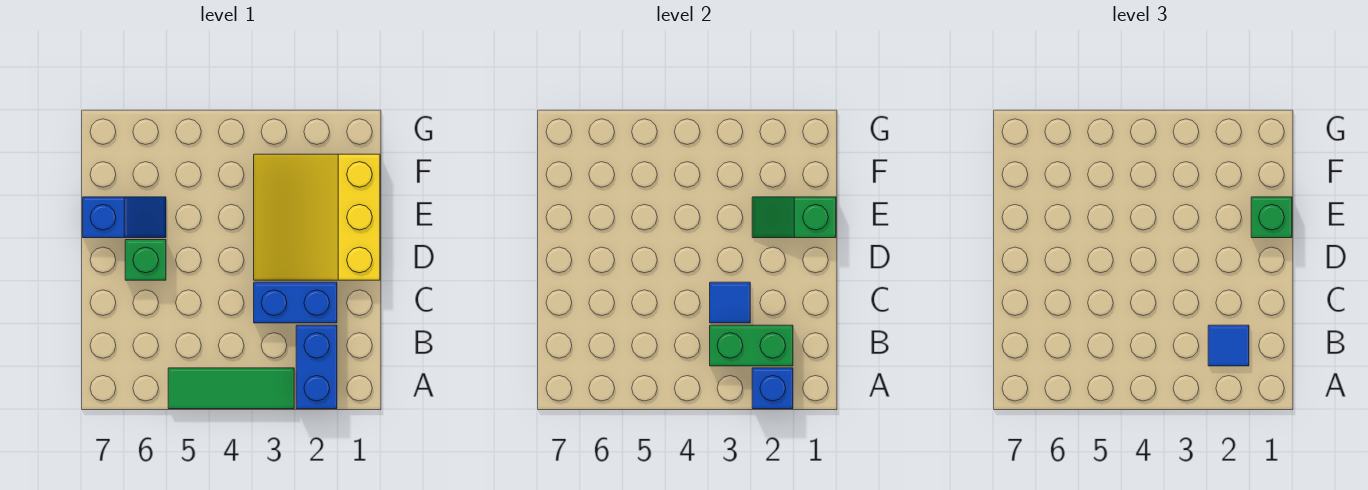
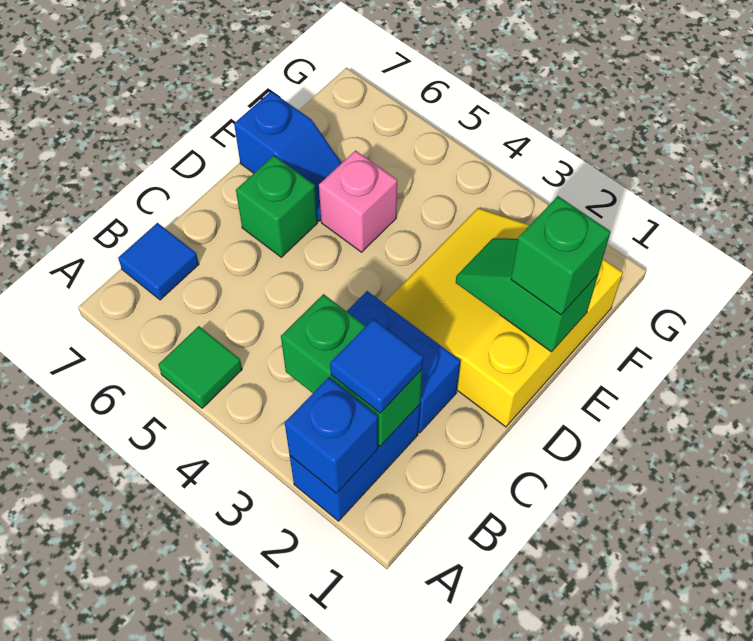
green 1x3 tile [168,368,294,409] -> green 1x1 tile [158,326,242,408]
blue 1x1 tile [710,282,750,323] -> blue 1x1 tile moved to [118,223,199,300]
none -> pink 1x1 brick [319,151,397,252]

